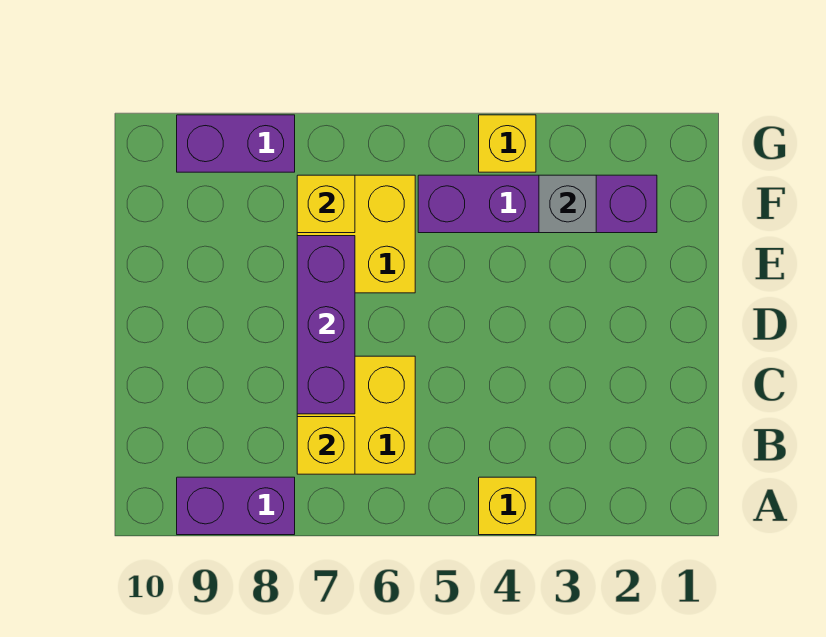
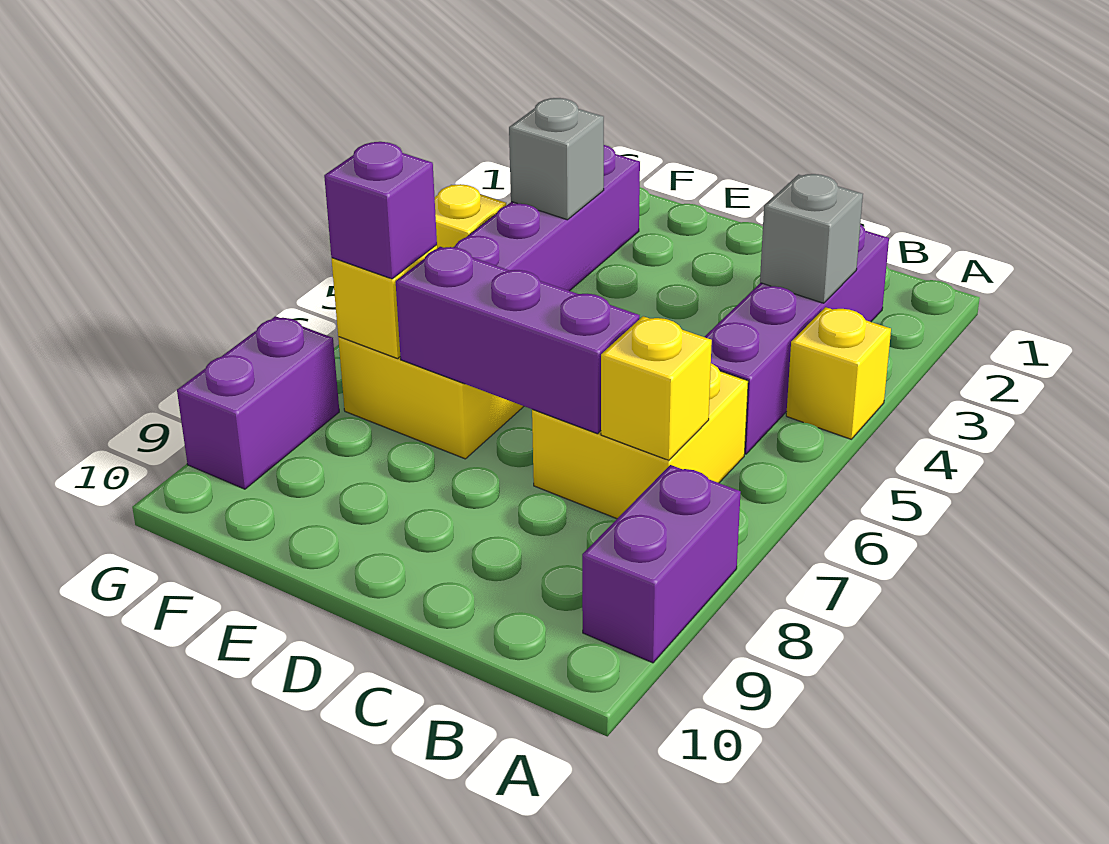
none -> purple 1x4 brick [705,224,889,454]
none -> grey 1x1 brick [760,174,863,303]
none -> purple 1x1 brick [324,142,437,279]

